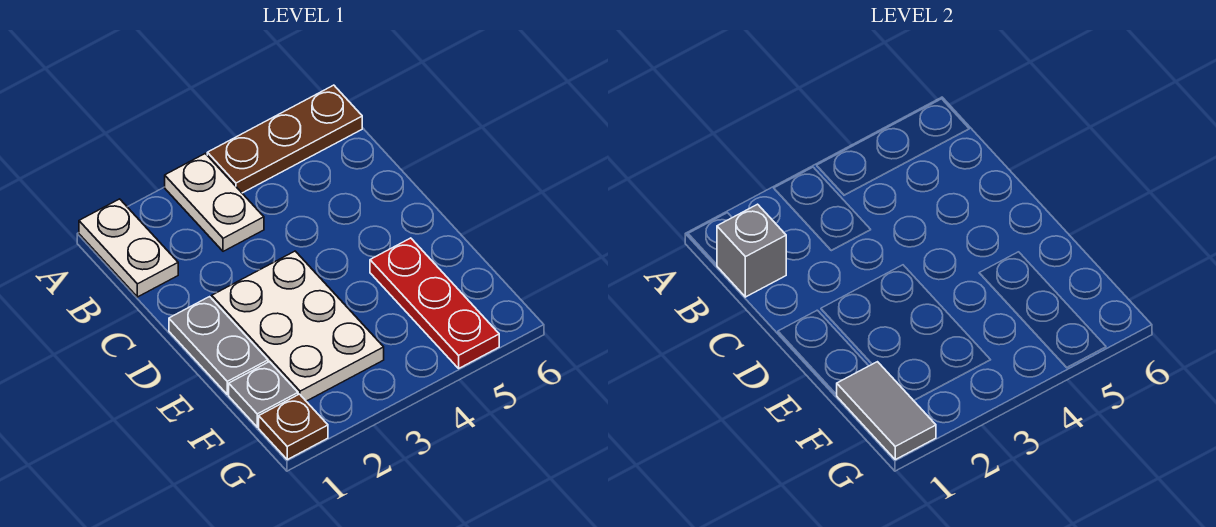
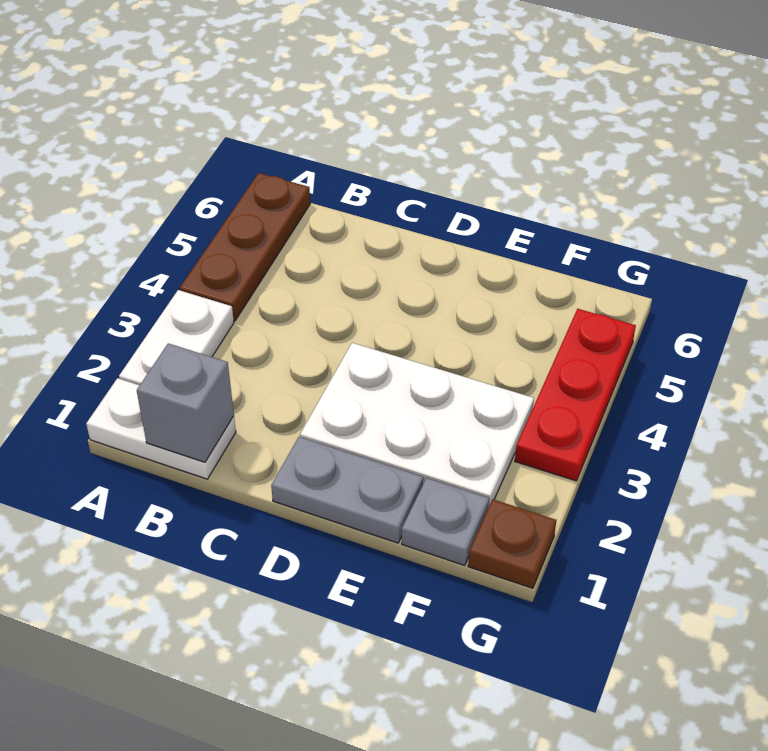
white 1x2 plate [165,153,264,251] -> white 1x2 plate turned to [119,290,234,385]
red 1x3 plate [370,238,499,368] -> red 1x3 plate turned to [515,309,636,481]
grey 1x2 tile [837,362,936,460] -> none

